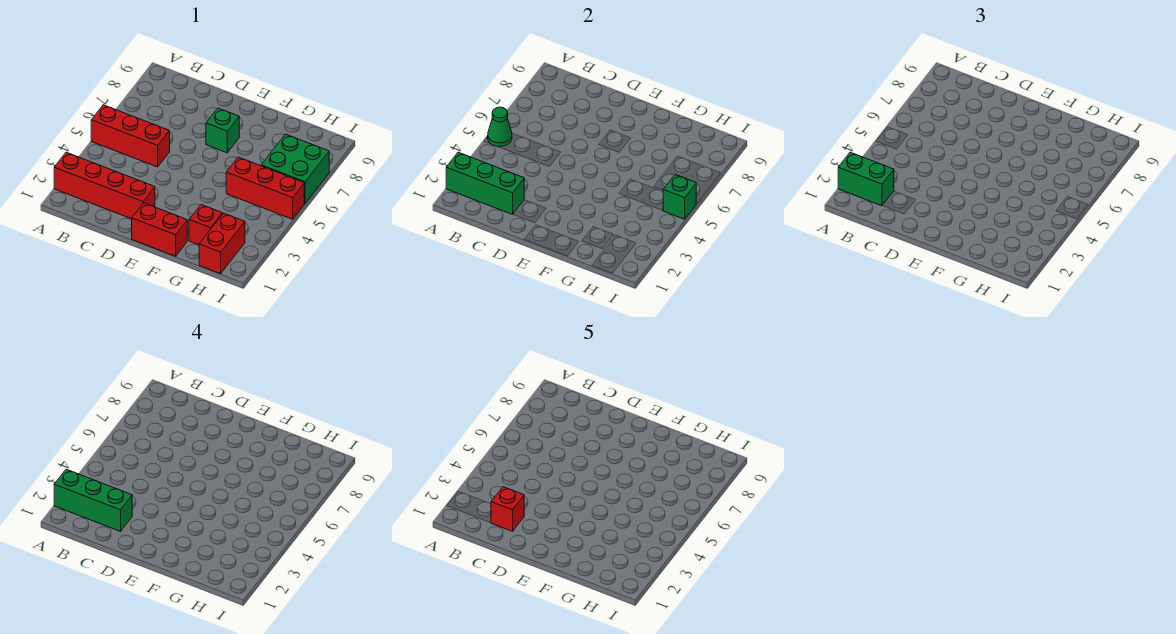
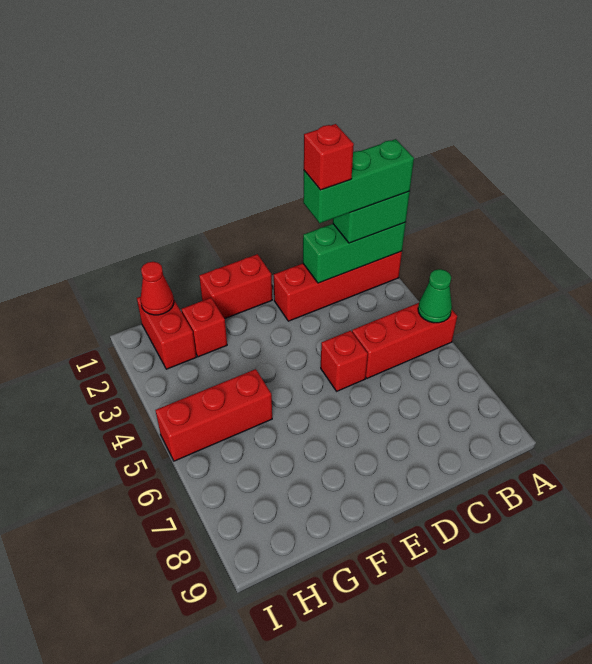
none -> red 1x1 brick [321,331,368,391]
green 1x1 brick [206,108,239,153] -> none
none -> red 1x1 cone [140,262,174,315]
green 2x2 brick [261,134,329,203] -> none
green 1x1 brick [663,175,696,219] -> none

